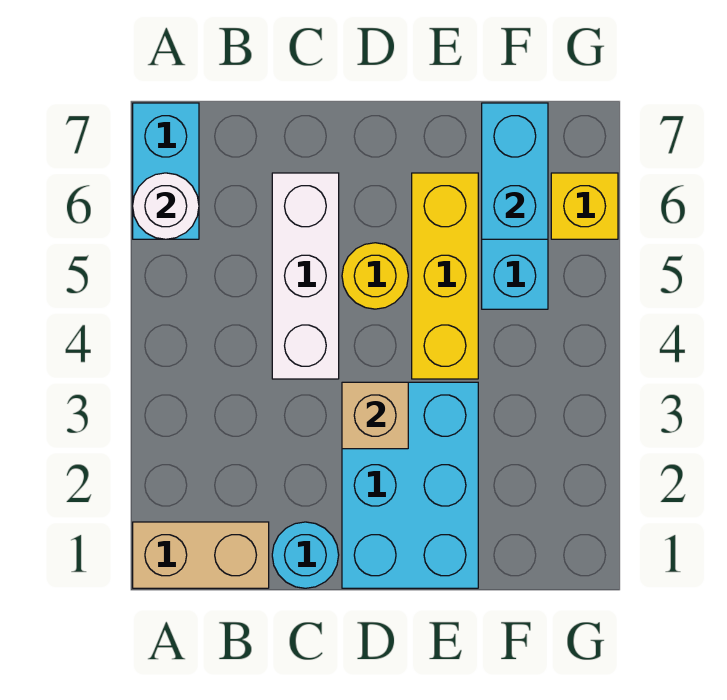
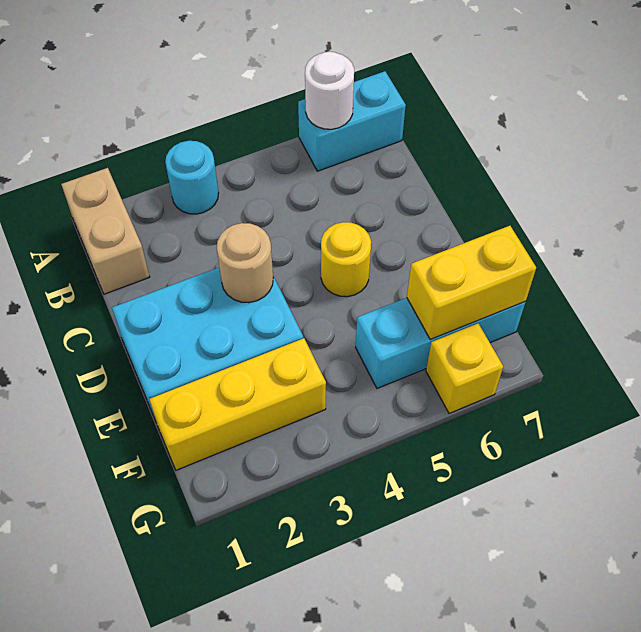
cyan 1x1 round brick [272,522,339,588] -> cyan 1x1 round brick moved to [165,141,219,214]
white 1x3 brick [272,173,339,379] -> none
tan 1x1 brick [342,382,408,449] -> tan 1x1 round brick [217,223,273,303]
yellow 1x3 brick [412,173,478,379] -> yellow 1x3 brick moved to [149,338,326,470]
cyan 1x2 brick [482,103,548,239] -> yellow 1x2 brick [407,226,536,339]

